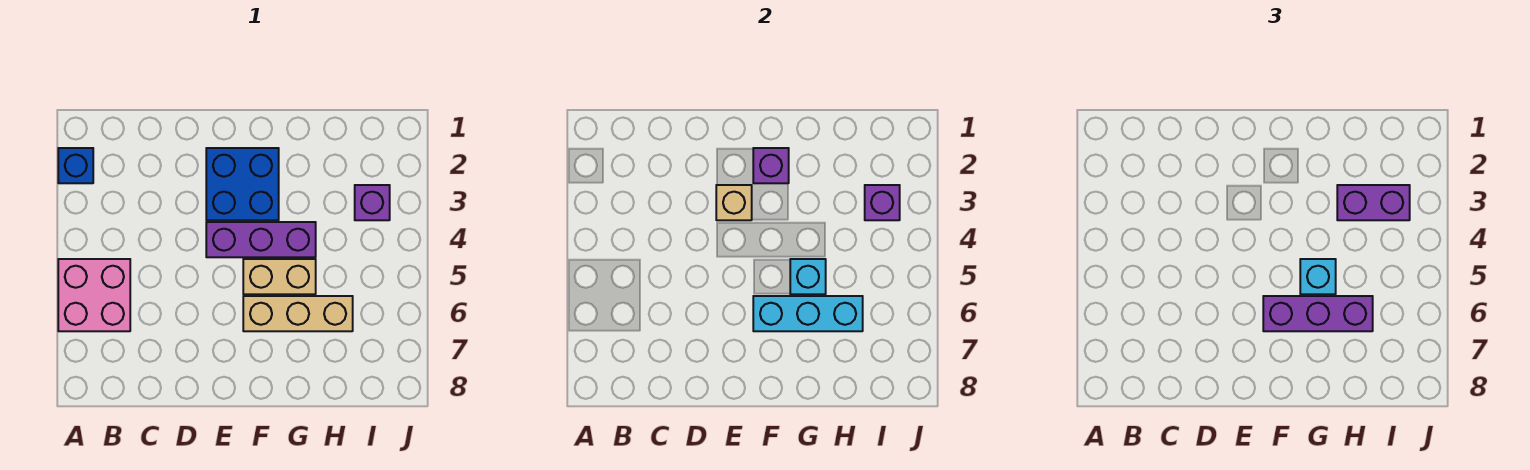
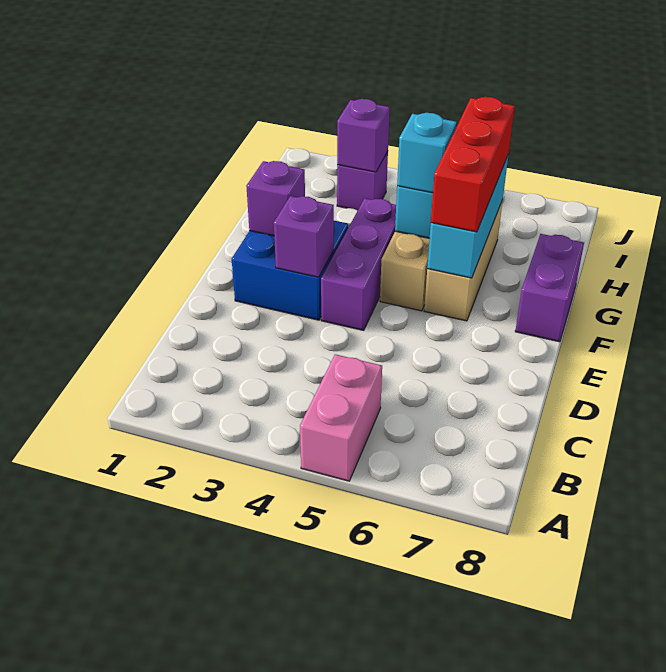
blue 1x1 brick [58,148,93,183] -> none
pink 2x2 brick [58,259,130,331] -> pink 1x2 brick [300,354,382,481]
tan 1x1 brick [716,185,752,220] -> purple 1x1 brick [274,196,334,277]
purple 1x3 brick [1263,296,1373,331] -> red 1x3 brick [431,97,515,232]
purple 1x2 brick [1337,185,1410,220] -> purple 1x2 brick moved to [515,234,584,342]

